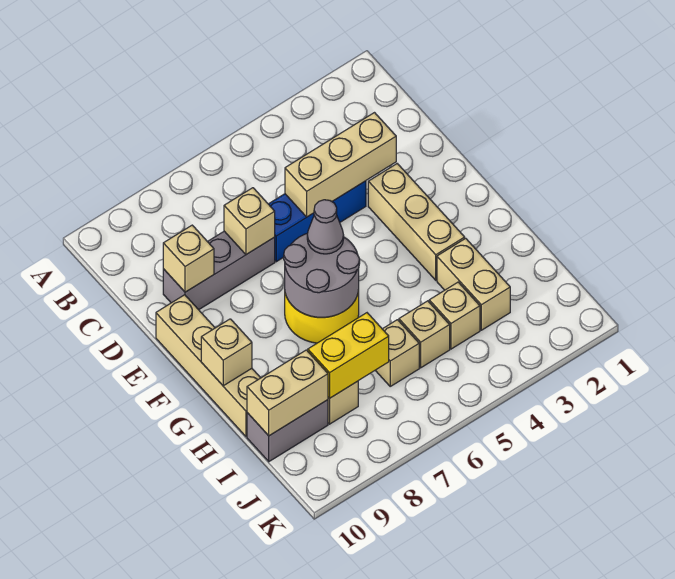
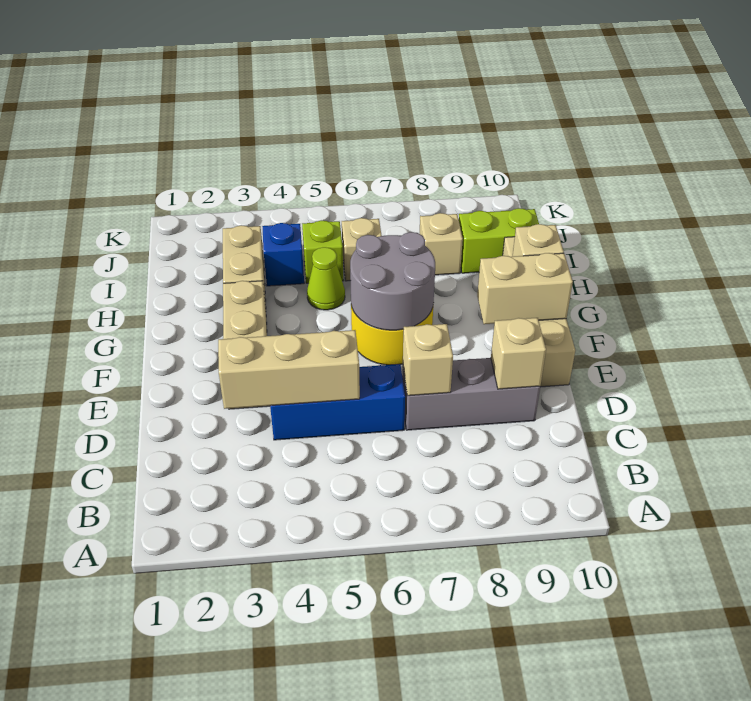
grey 1x1 cone [307,200,344,254] -> none
none -> lime 1x1 cone [307,247,345,310]
tan 1x1 brick [429,282,480,349] -> blue 1x1 brick [262,223,304,286]
tan 1x1 brick [399,301,450,368] -> lime 1x1 brick [302,221,344,283]
yellow 1x2 brick [308,313,389,398] -> none
grey 1x2 brick [247,400,328,462] -> lime 1x2 brick [459,208,539,273]
tan 1x2 brick [247,350,328,436] -> tan 1x2 brick moved to [477,253,573,324]

